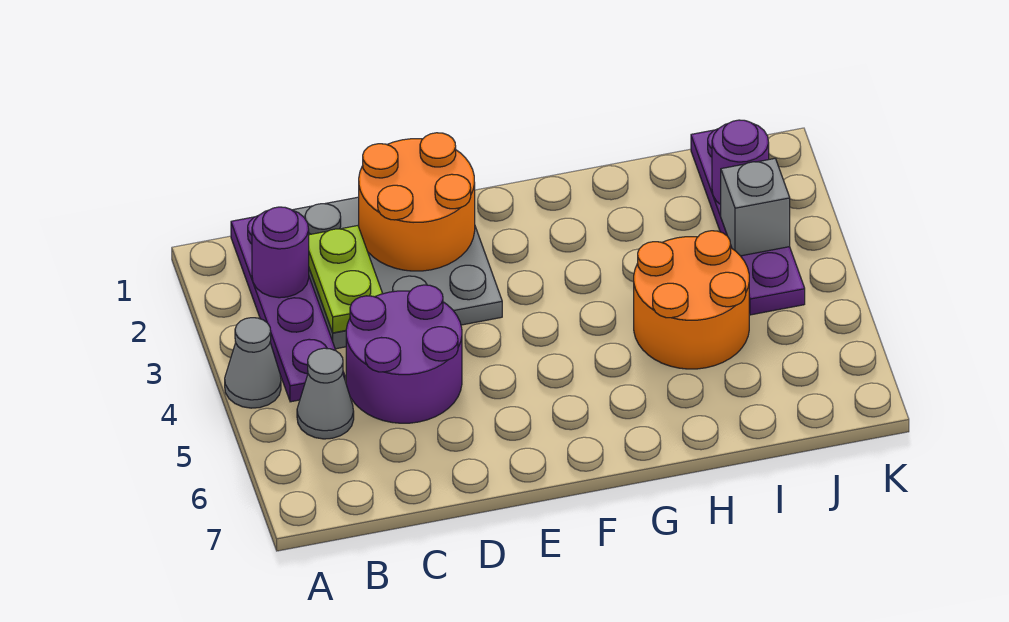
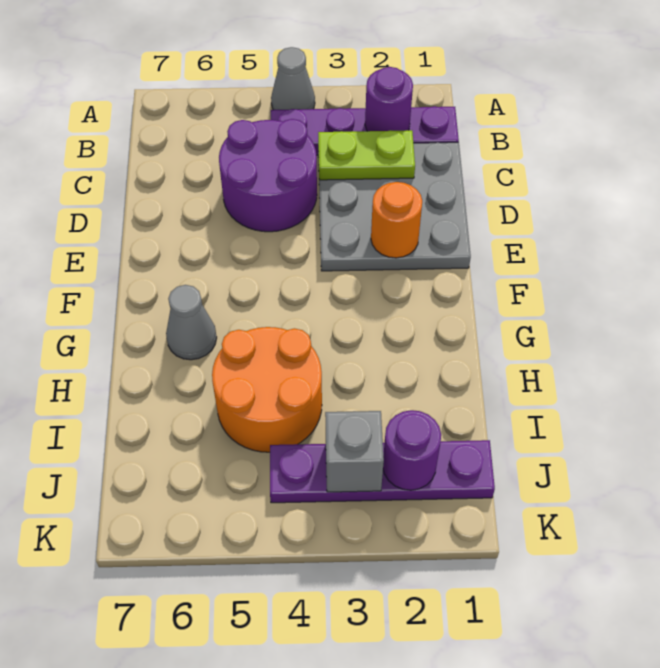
grey 1x1 cone [297,348,354,439] -> grey 1x1 cone moved to [166,285,217,360]
orange 2x2 round brick [359,133,475,271] -> orange 1x1 round brick [371,182,422,258]

